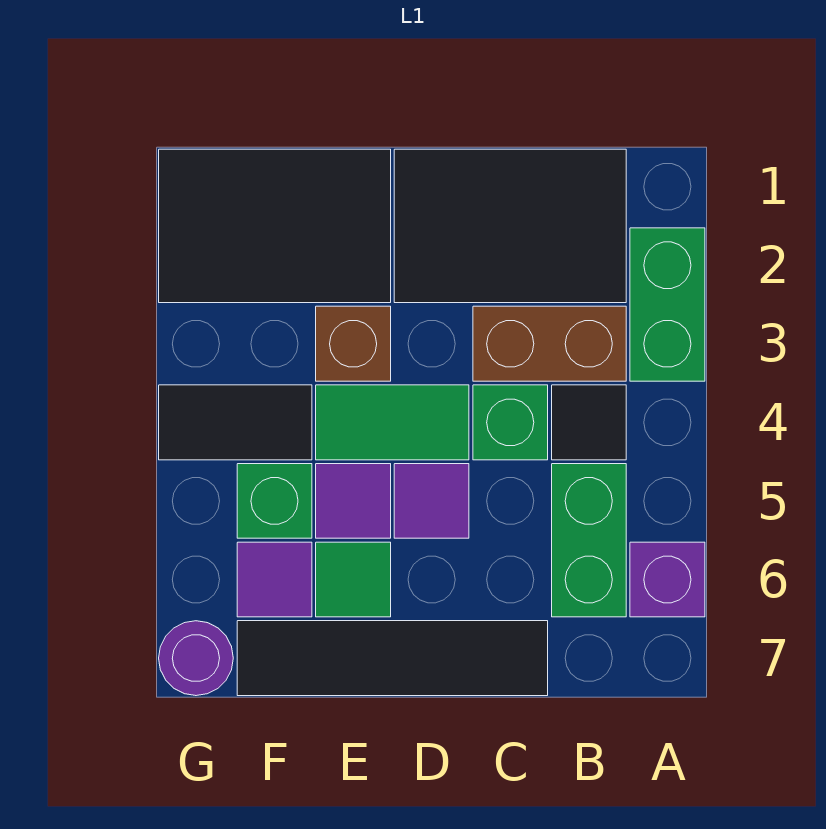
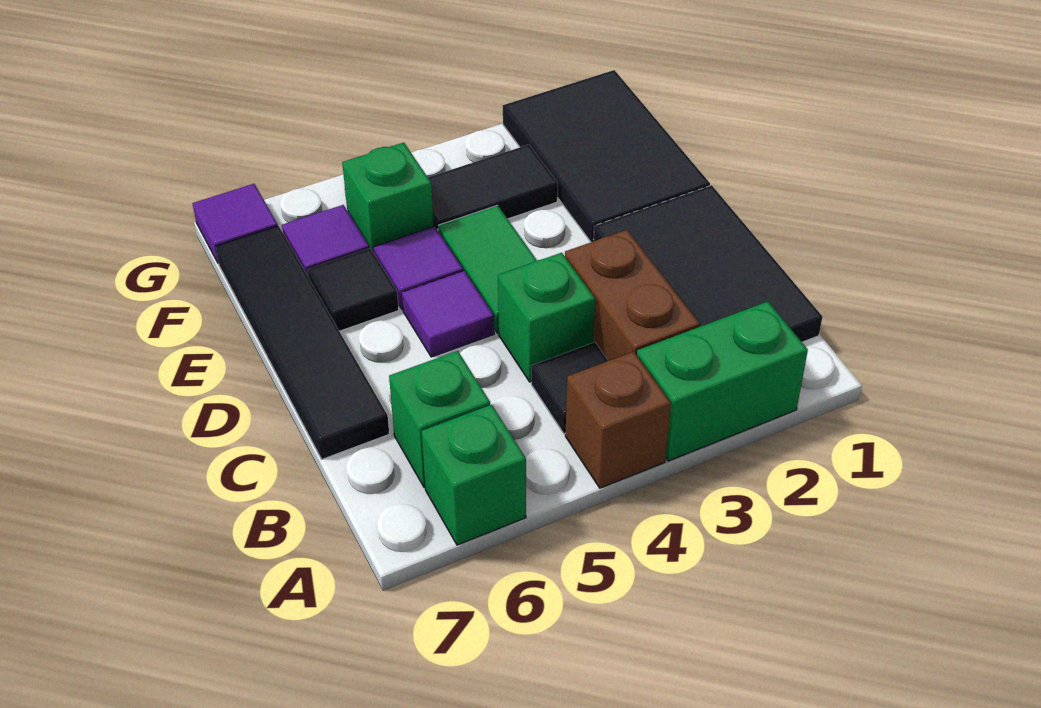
purple 1x1 brick [630,542,705,617] -> green 1x1 brick [422,405,526,545]
green 1x2 brick [552,464,626,617] -> green 1x1 brick [389,351,490,487]
brown 1x1 brick [316,306,391,381] -> brown 1x1 brick moved to [565,352,671,488]
green 1x1 tile [316,542,391,617] -> black 1x1 tile [308,248,399,331]
black 1x2 tile [159,385,312,460] -> black 1x2 tile turned to [428,145,558,230]
purple 1x1 round brick [159,621,233,696] -> purple 1x1 tile [193,184,278,262]

